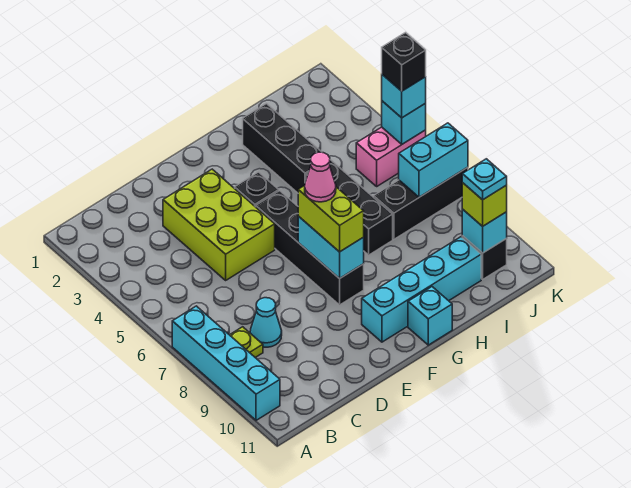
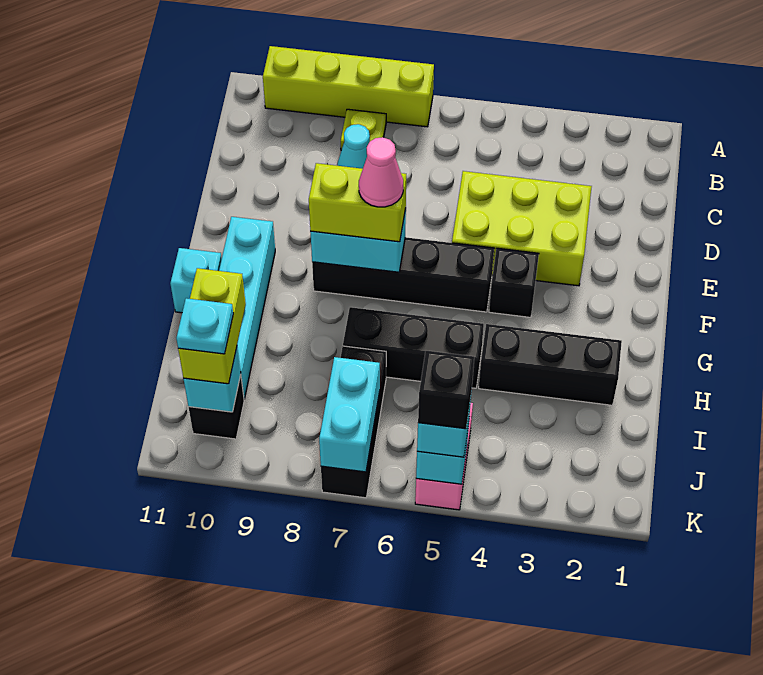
cyan 1x4 brick [172,306,280,420] -> lime 1x4 brick [263,46,434,127]
lime 1x1 brick [462,183,507,226] -> lime 1x2 brick [178,268,246,384]

